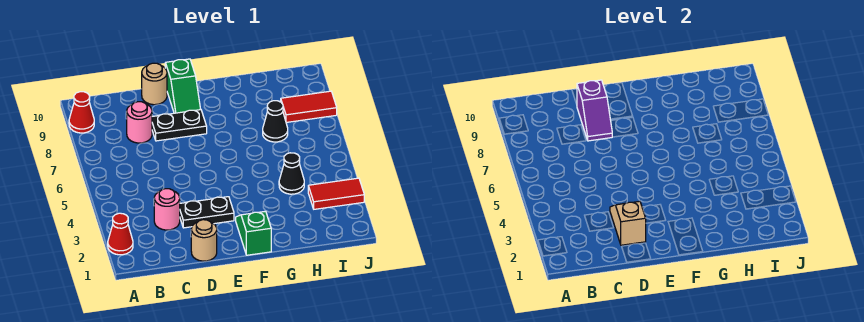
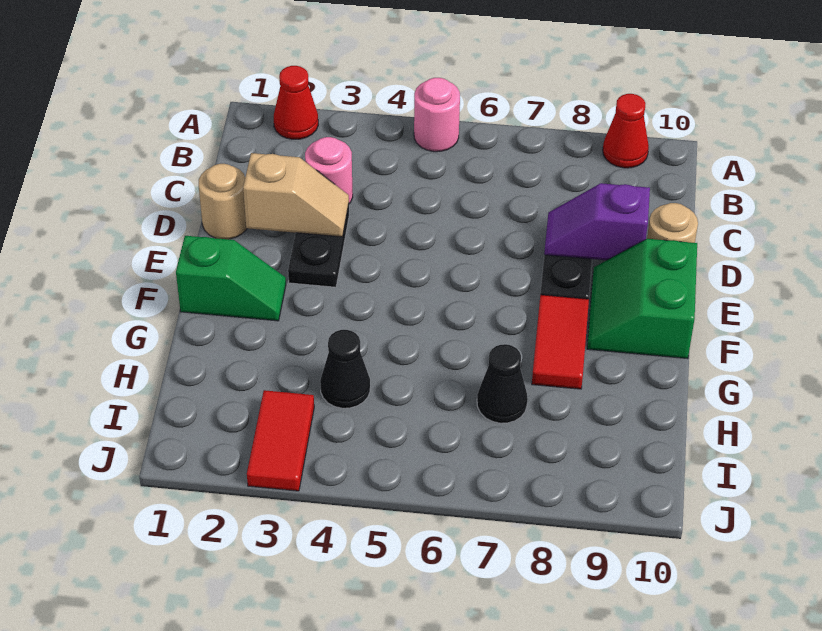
pink 1x1 round brick [127,102,152,143] -> pink 1x1 round brick moved to [414,78,460,152]
green 1x2 slope [165,59,201,113] -> green 2x2 slope [587,239,697,359]
red 1x2 tile [281,91,337,122] -> red 1x2 tile moved to [532,295,589,389]

